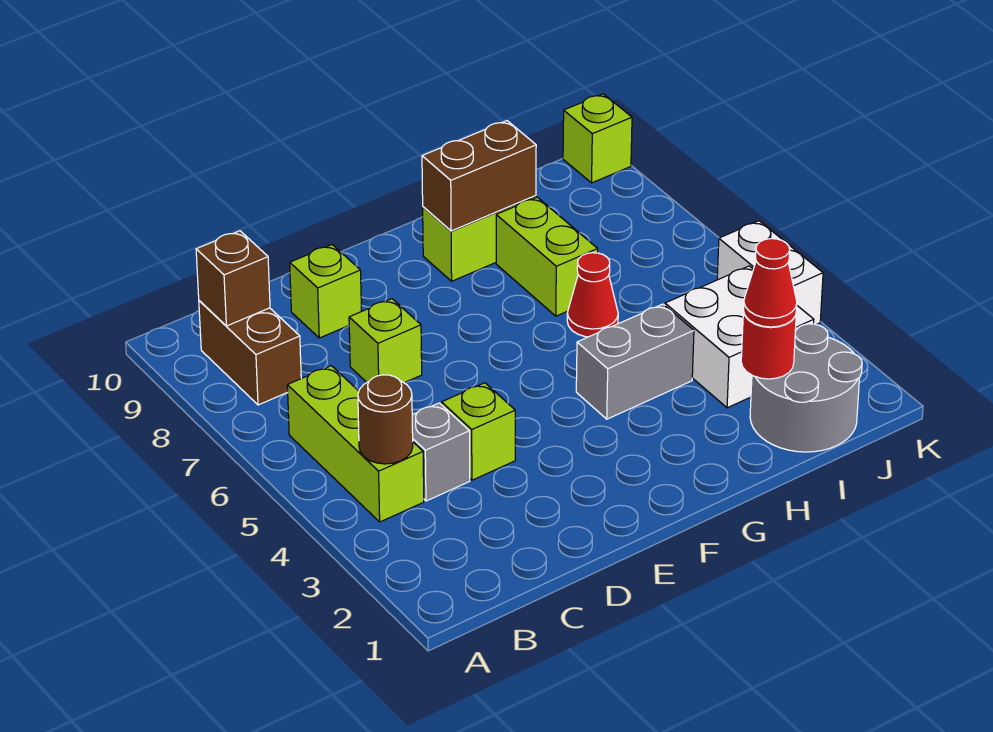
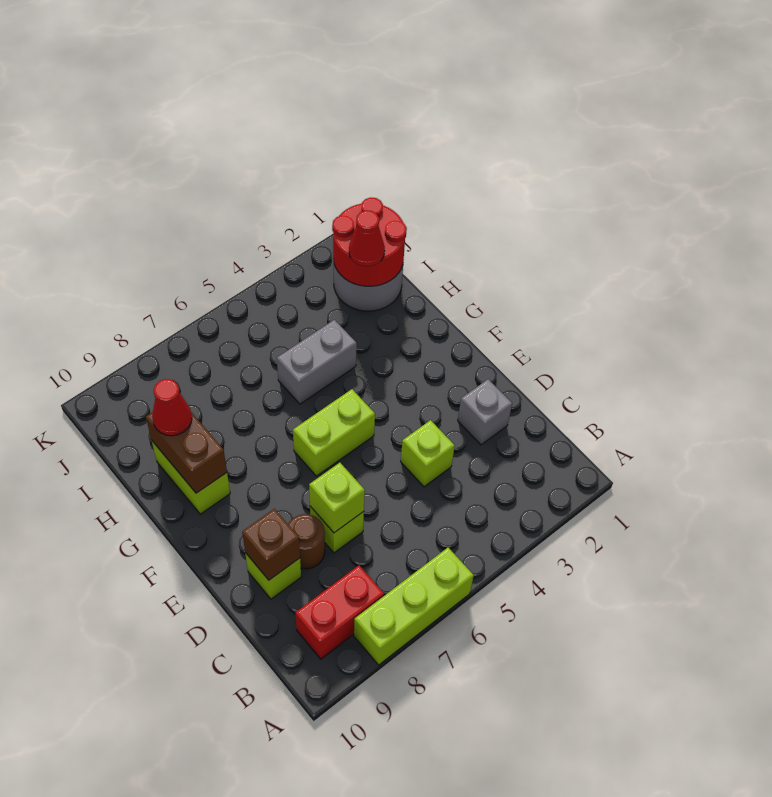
lime 1x3 brick [287,366,424,522] -> lime 1x3 brick moved to [354,548,474,665]
brown 1x1 round brick [358,375,413,464] -> brown 1x1 round brick moved to [288,514,325,569]
brown 1x2 brick [199,301,301,405] -> red 1x2 brick [295,565,384,659]
brown 1x1 brick [196,231,270,326] -> brown 1x1 brick moved to [242,509,300,580]
grey 1x1 brick [412,403,470,501] -> grey 1x1 brick moved to [458,379,512,445]
grey 1x2 brick [576,304,694,419] -> grey 1x2 brick turned to [277,320,357,404]
red 1x1 cone [567,253,618,337] -> red 1x1 cone moved to [152,379,192,436]
lime 1x2 brick [496,197,598,316] -> lime 1x2 brick moved to [293,389,375,476]
red 1x1 round brick [741,311,796,379] -> red 2x2 round brick [332,198,407,286]
white 2x2 brick [665,266,814,408] -> none
white 1x2 brick [717,221,823,325] -> none
lime 1x1 brick [563,94,632,183] -> lime 1x1 brick moved to [309,463,365,533]

